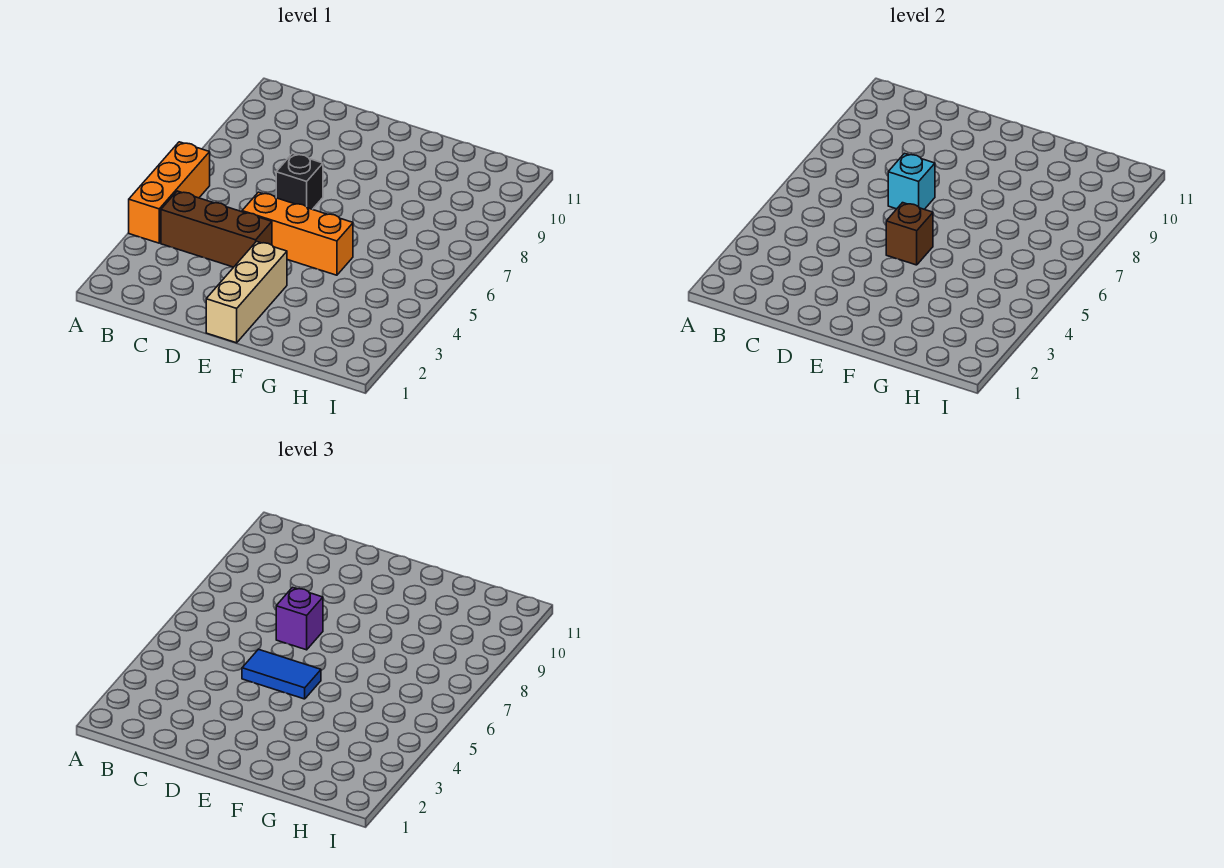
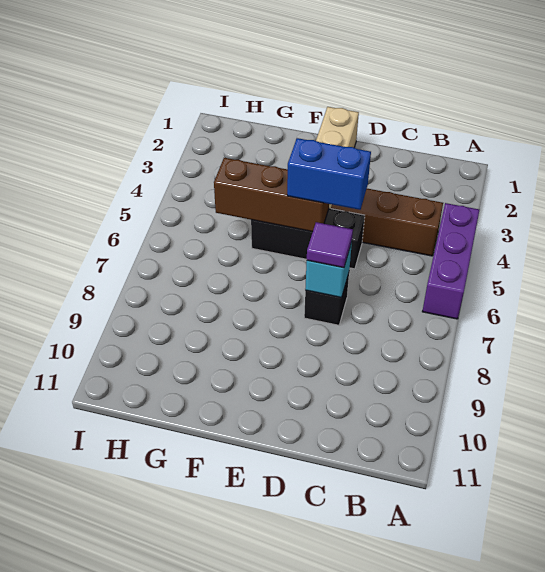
orange 1x3 brick [129,142,210,243] -> purple 1x3 brick [422,203,480,319]
orange 1x3 brick [242,192,353,275] -> black 1x3 brick [251,208,365,269]
blue 1x2 tile [242,649,321,699] -> blue 1x2 brick [287,138,371,210]
purple 1x1 brick [276,587,323,650] -> purple 1x1 tile [307,222,353,268]
brown 1x1 brick [886,203,933,265] -> brown 1x3 brick [214,158,329,232]

